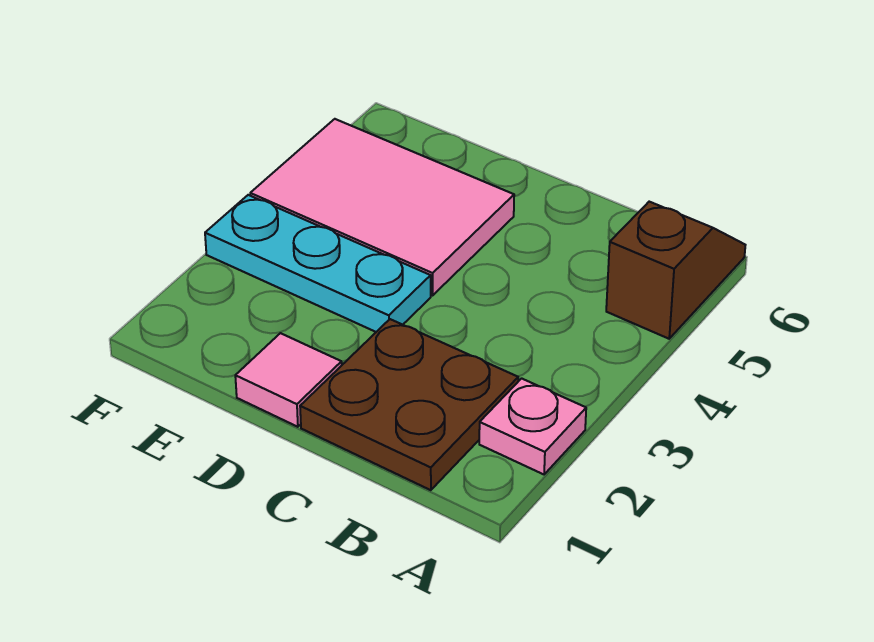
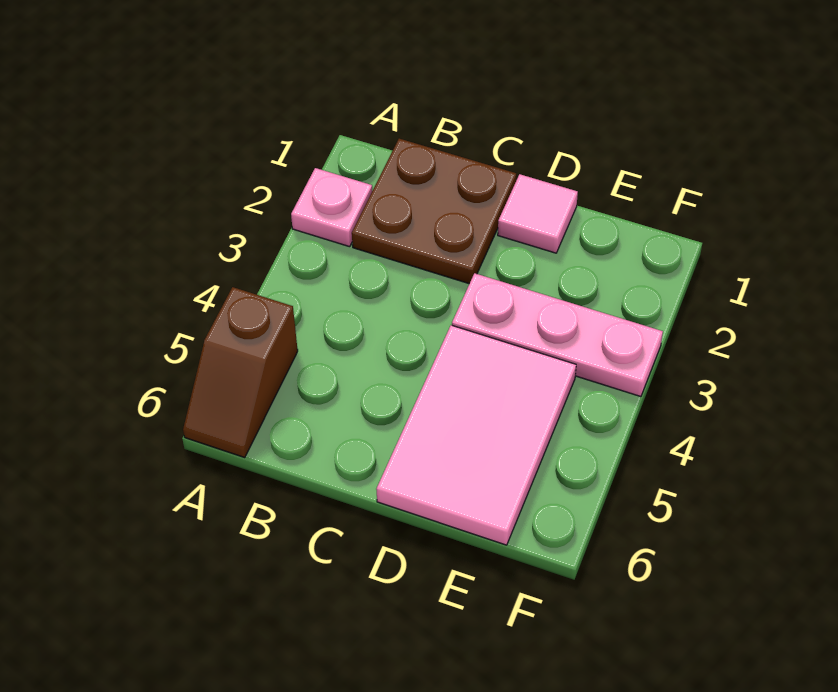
cyan 1x3 plate [205,195,431,332] -> pink 1x3 plate [452,273,663,397]
pink 2x3 tile [250,119,514,295] -> pink 2x3 tile turned to [376,325,576,545]

